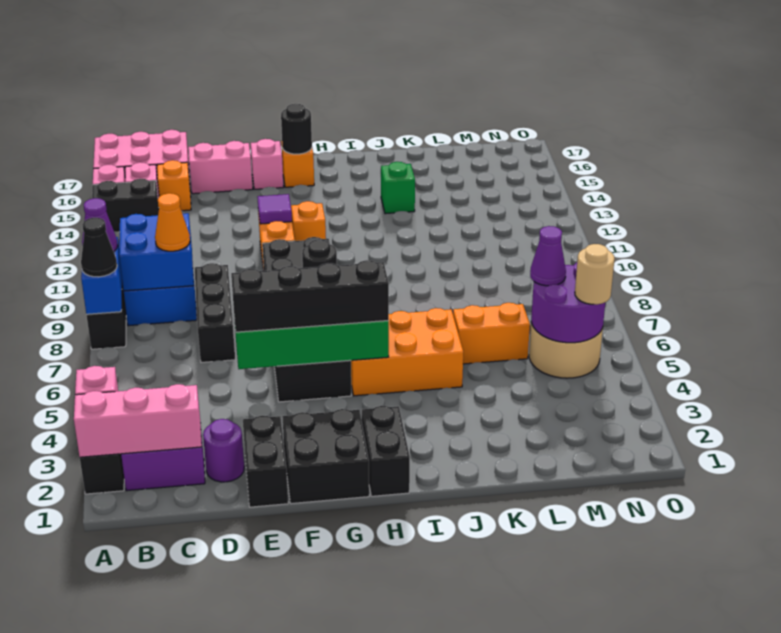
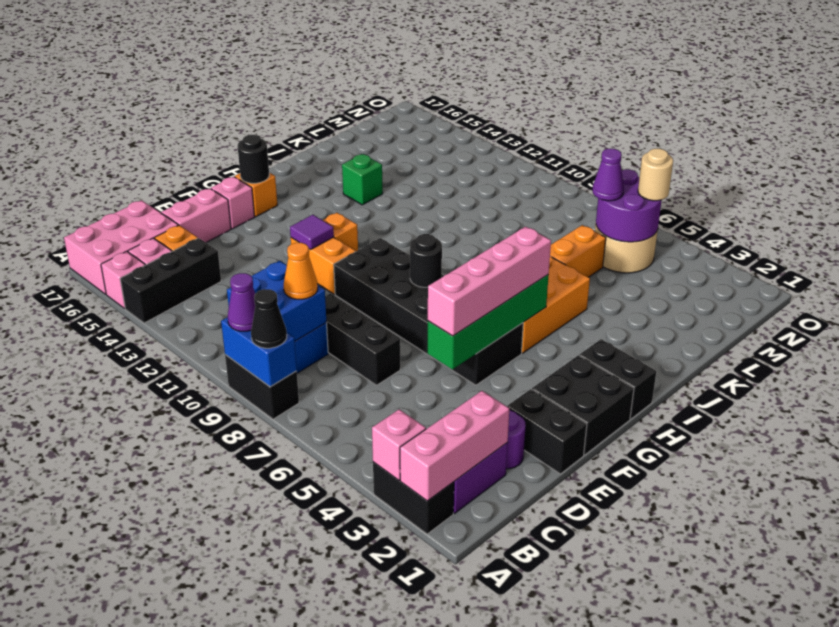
black 1x2 brick [92,179,159,232] -> black 1x3 brick [120,238,221,323]
black 1x4 brick [231,260,389,332] -> pink 1x4 brick [428,227,551,336]

